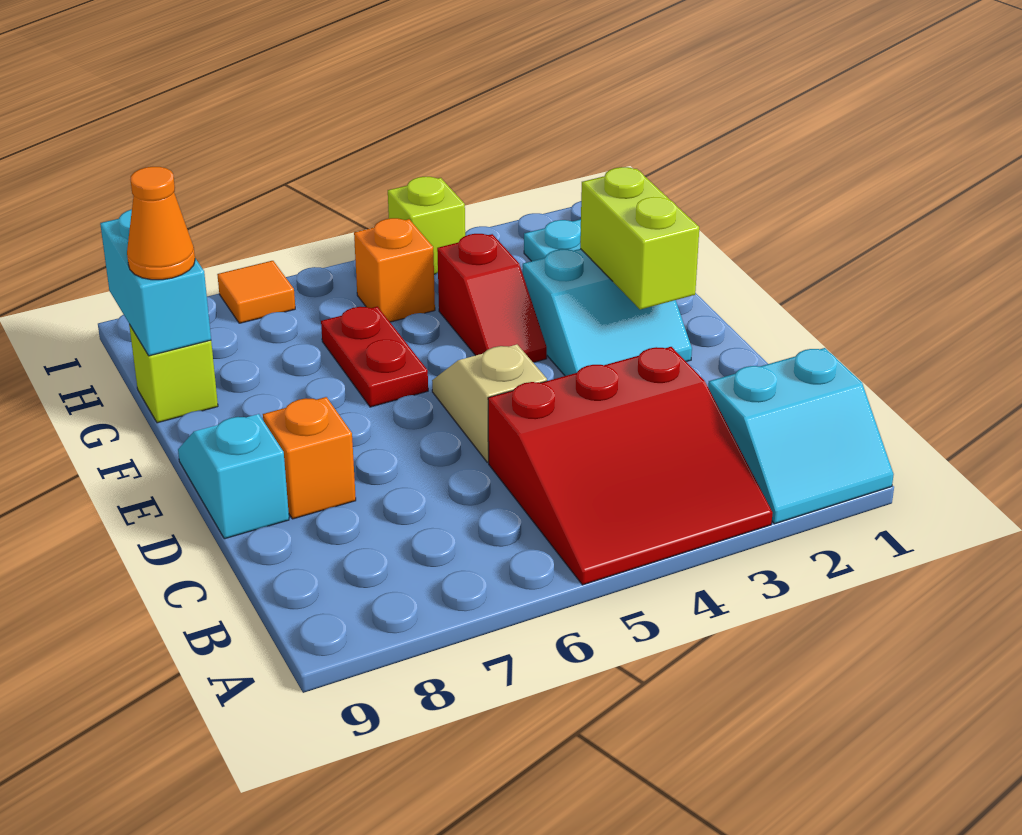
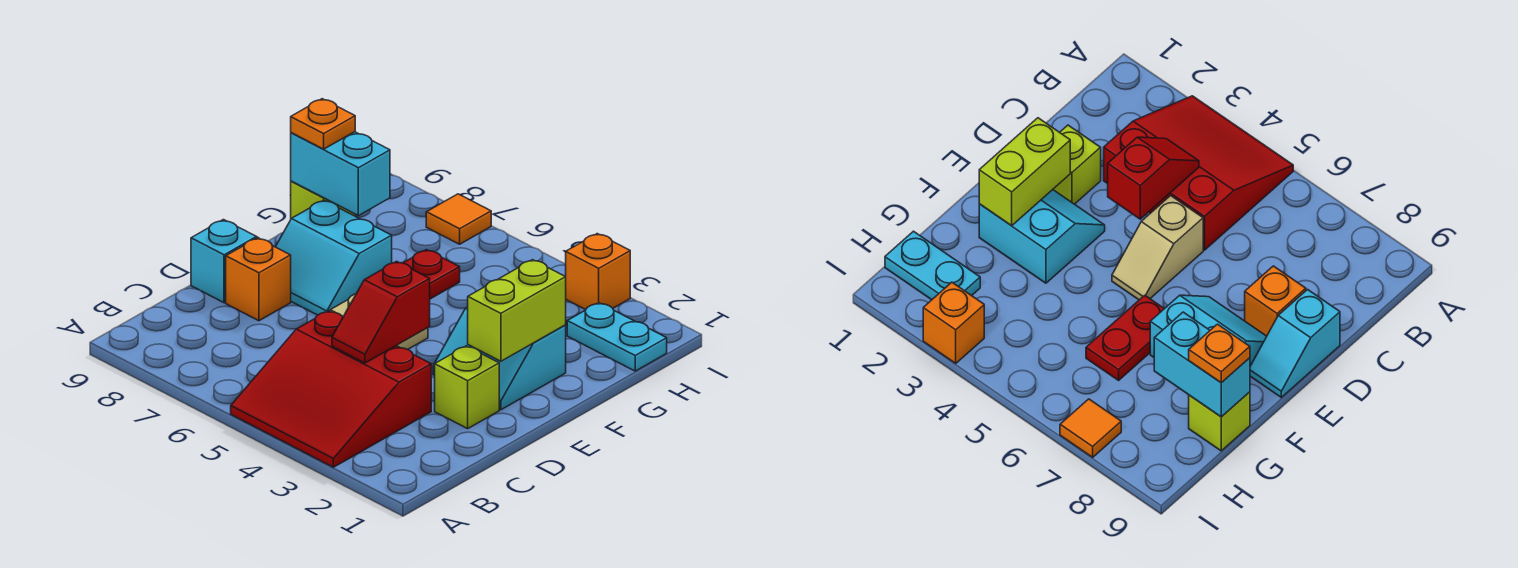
cyan 2x2 slope [708,348,894,524] -> cyan 2x2 slope moved to [275,200,392,315]
red 1x2 slope [437,234,547,362] -> red 1x2 slope moved to [332,261,430,363]
cyan 1x2 brick [100,209,211,356] -> cyan 1x2 brick turned to [291,132,390,216]
orange 1x1 cone [127,167,195,280] -> orange 1x1 plate [291,99,355,149]
orange 1x1 brick [354,218,435,322] -> orange 1x1 brick moved to [566,234,630,310]
lime 1x1 brick [388,177,465,274] -> lime 1x1 brick moved to [435,346,499,429]

